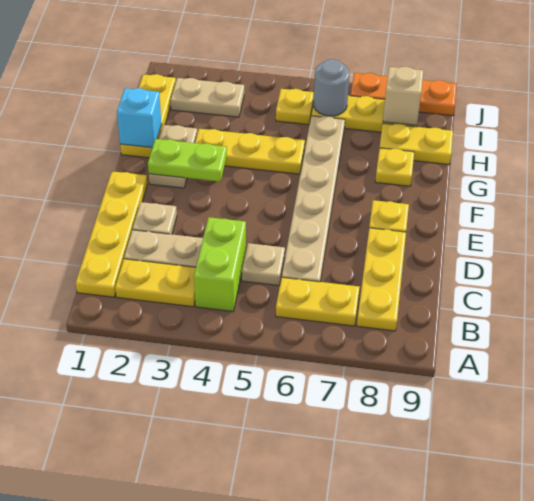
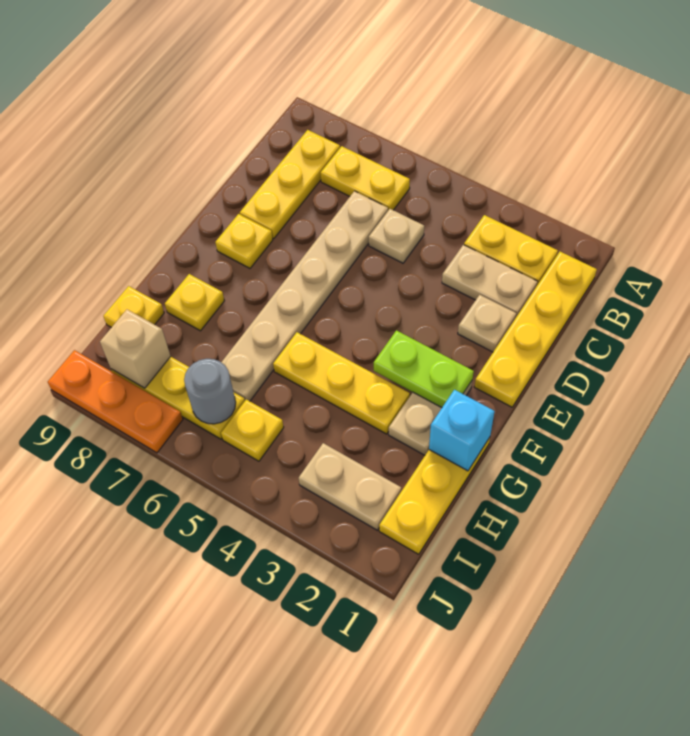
lime 1x2 brick [194,217,246,311] -> none
yellow 1x2 plate [380,123,453,164] -> yellow 1x1 plate [103,286,164,327]

